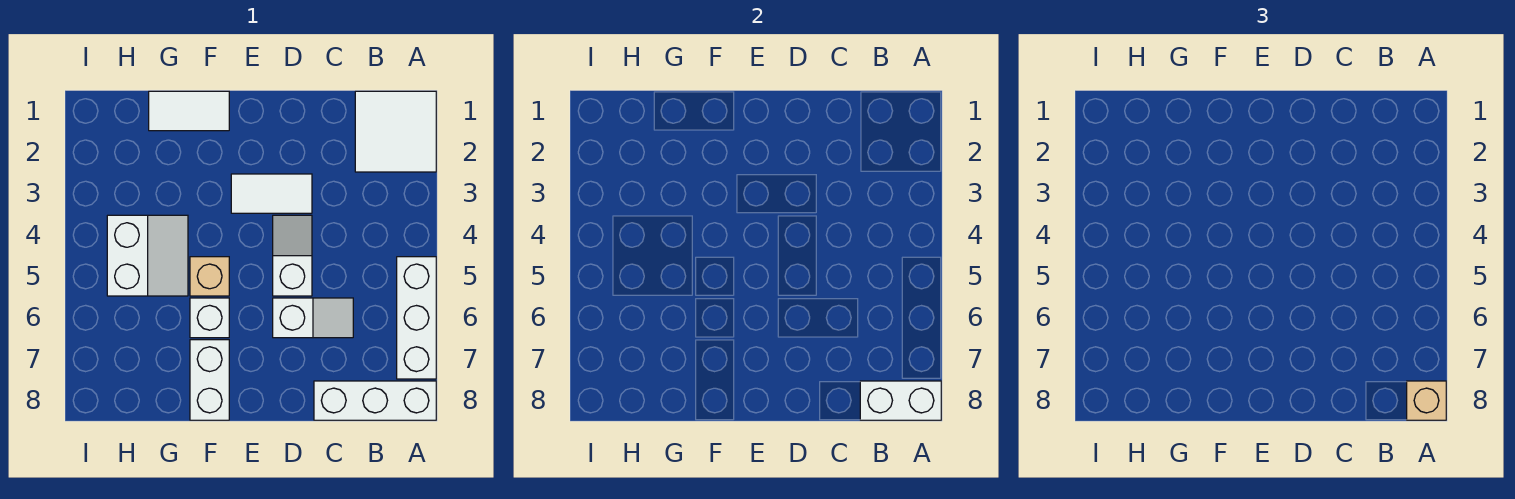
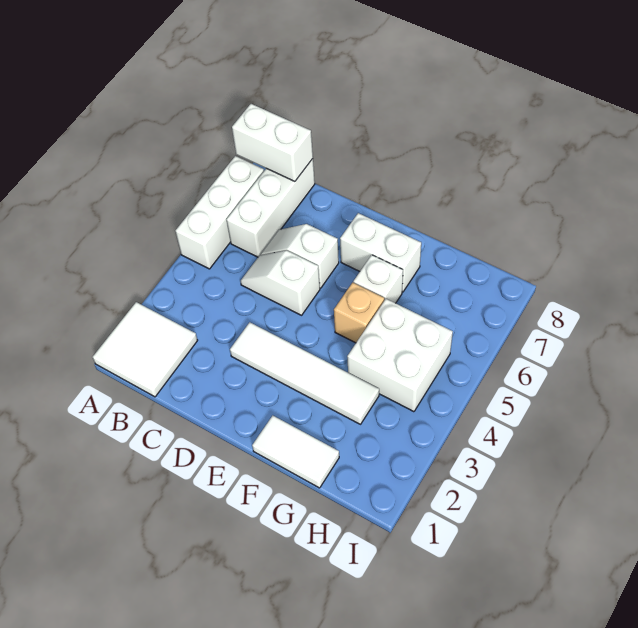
white 1x3 brick [314,381,436,420] -> white 1x3 brick turned to [227,159,315,257]
tan 1x1 brick [1407,381,1446,420] -> none
white 1x2 tile [231,174,312,213] -> white 1x4 tile [230,322,379,424]
white 1x2 slope [273,215,312,296] -> white 1x2 slope turned to [241,251,320,315]
white 1x2 brick [190,340,229,420] -> white 1x2 brick turned to [340,213,421,292]
white 2x2 slope [107,215,188,296] -> white 2x2 brick [347,299,453,412]

